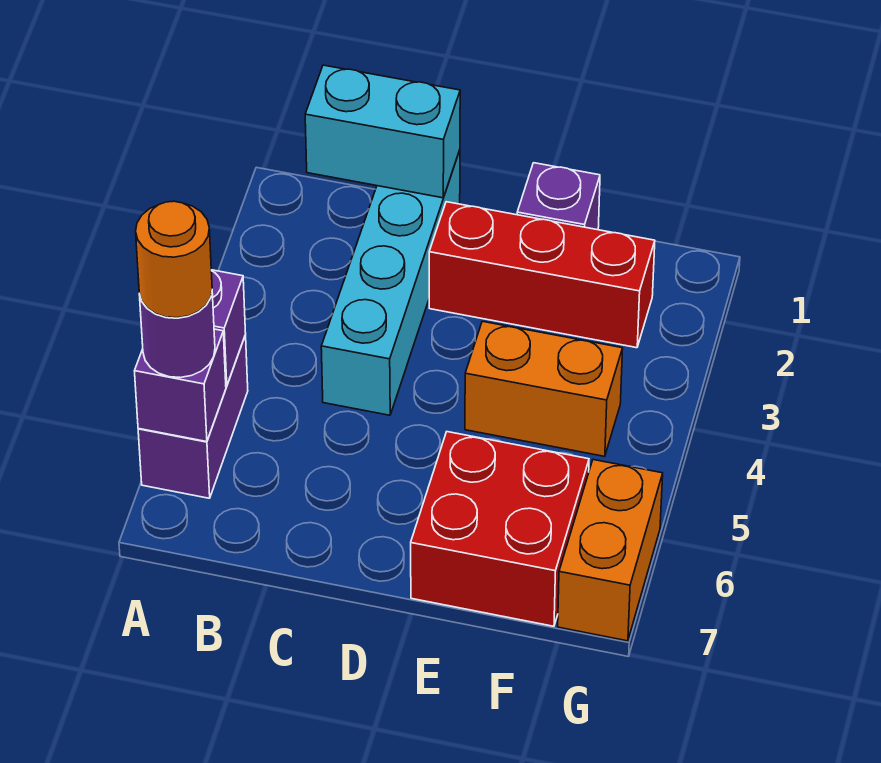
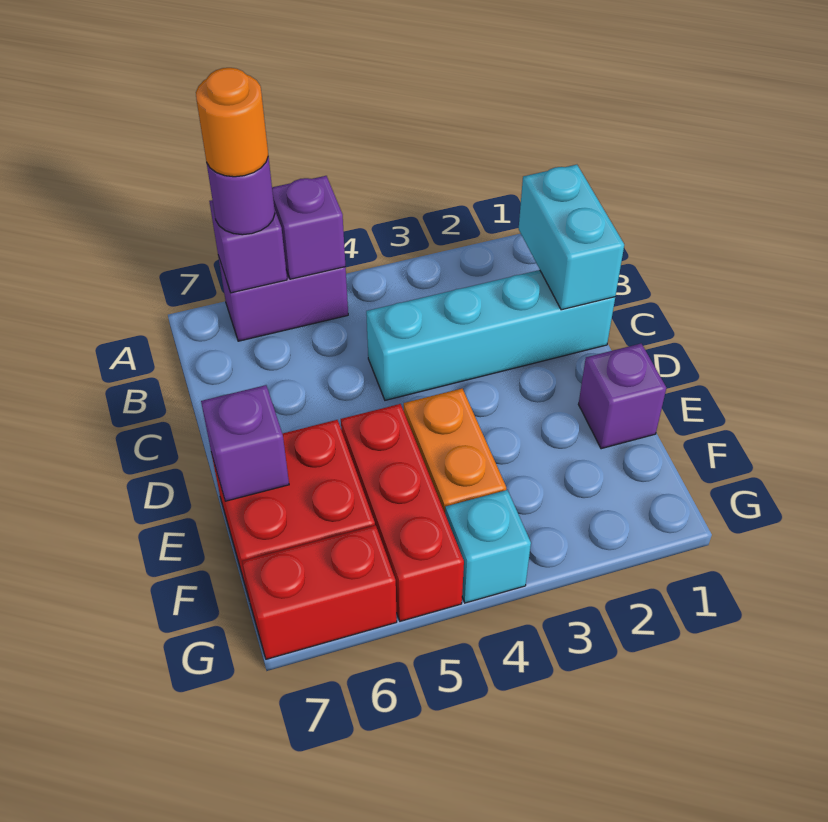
red 1x3 brick [429,202,655,348] -> red 1x3 brick moved to [341,404,464,621]
none -> purple 1x1 brick [201,385,289,501]
none -> cyan 1x1 brick [445,490,531,603]
orange 1x2 brick [558,460,663,641] -> red 1x2 brick [242,525,397,659]

